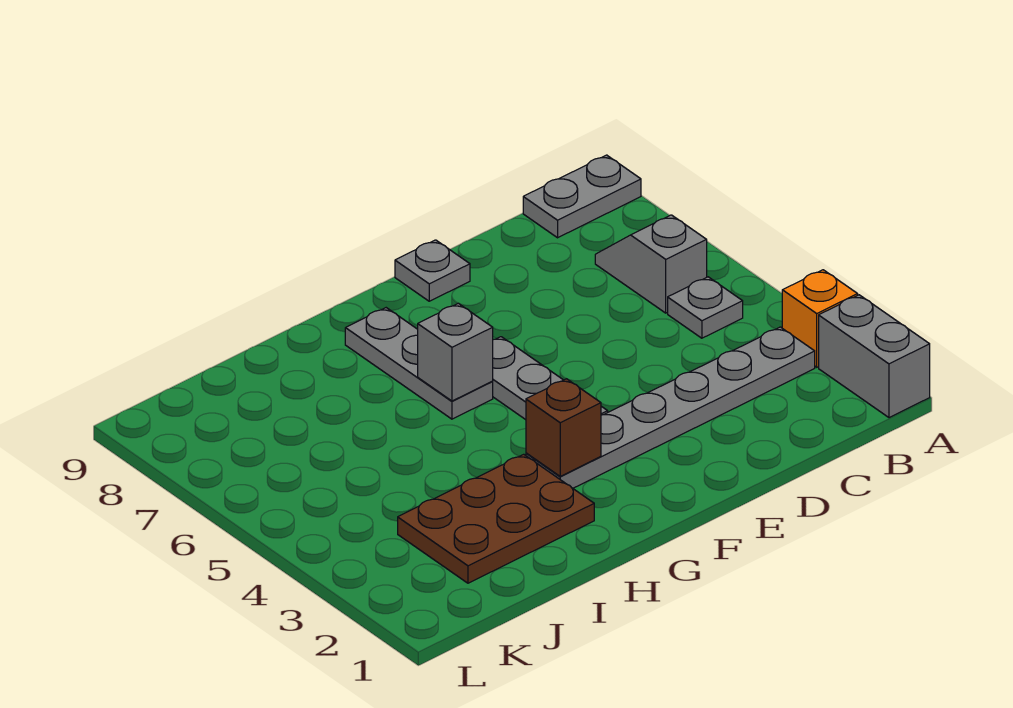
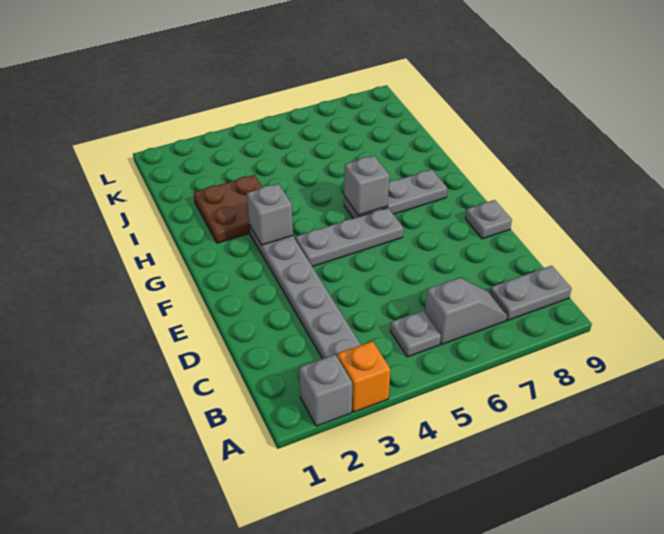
grey 1x2 brick [819,295,930,418] -> grey 1x1 brick [299,354,352,426]
grey 1x2 plate [523,155,641,238] -> grey 1x2 plate turned to [490,266,572,320]
brown 1x1 brick [526,379,601,476] -> grey 1x1 brick [247,184,293,245]
brown 2x3 plate [398,454,594,583] -> brown 2x2 plate [194,175,262,243]

